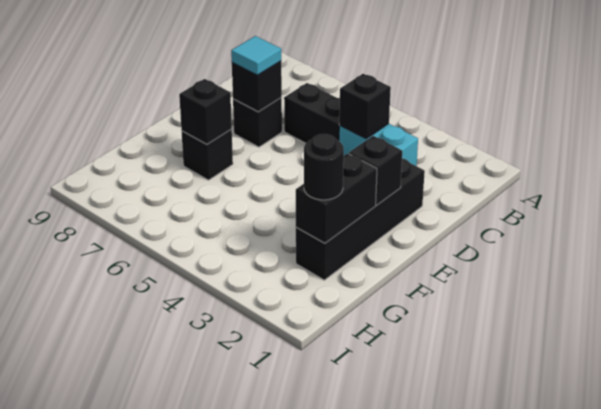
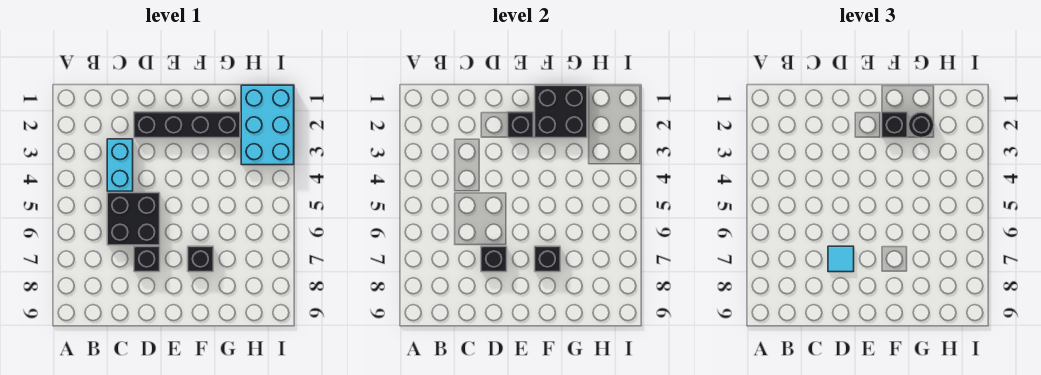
black 1x1 brick [339,74,391,139] -> black 1x1 brick moved to [882,112,907,138]
black 1x2 brick [284,83,340,143] -> black 2x2 brick [107,193,160,245]
black 1x2 brick [296,153,377,243] -> black 2x2 brick [535,85,587,138]
none -> cyan 2x3 brick [241,85,294,165]

